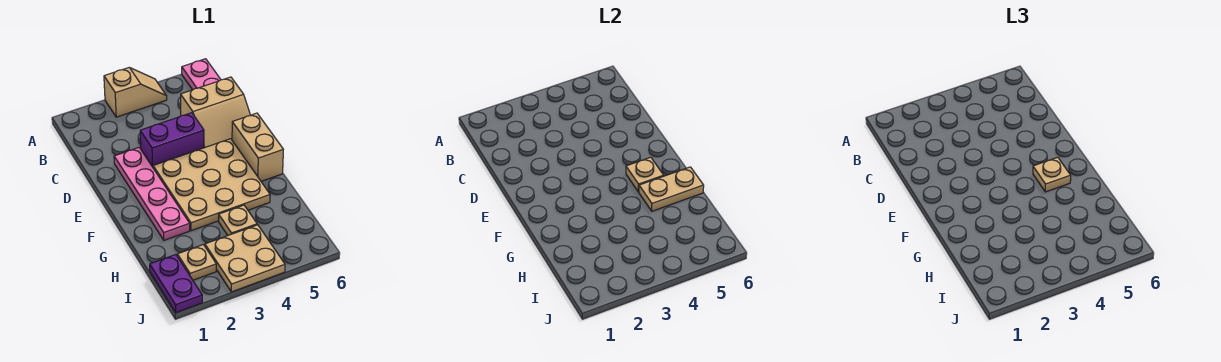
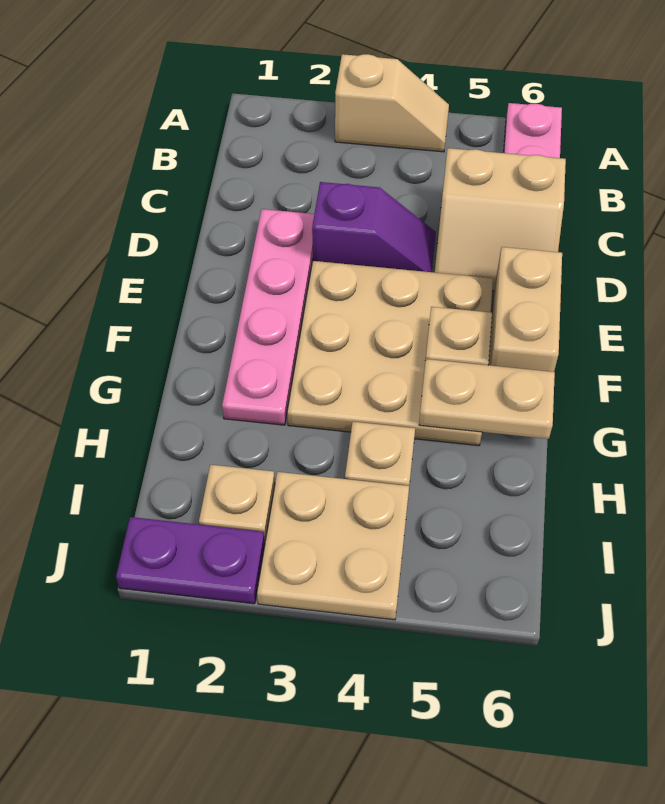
purple 1x2 brick [140,113,204,167] -> purple 1x2 slope [312,182,436,272]
tan 1x1 plate [1033,157,1071,192] -> none
purple 1x2 plate [150,255,202,312] -> purple 1x2 plate turned to [116,517,265,604]

